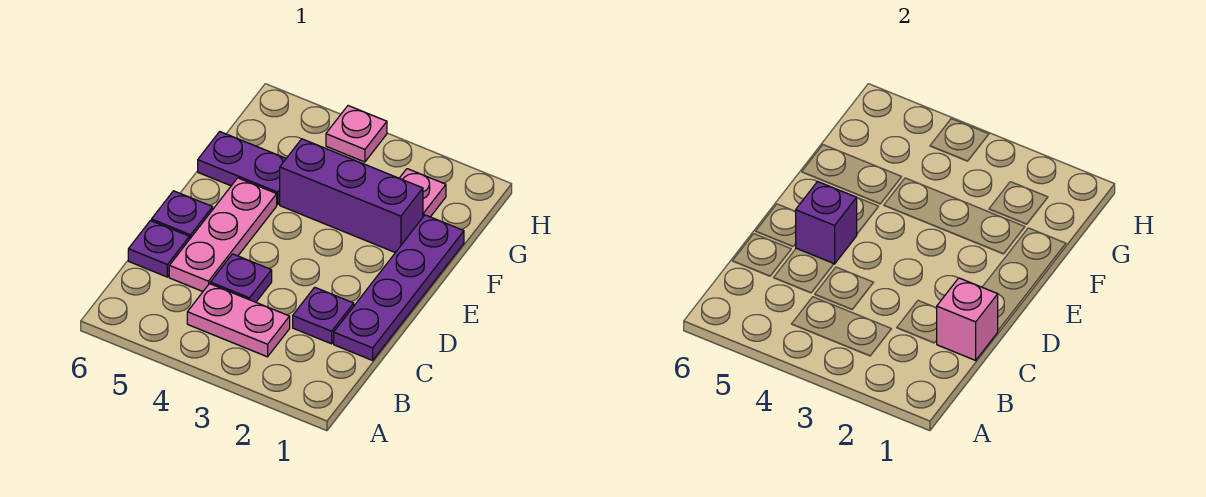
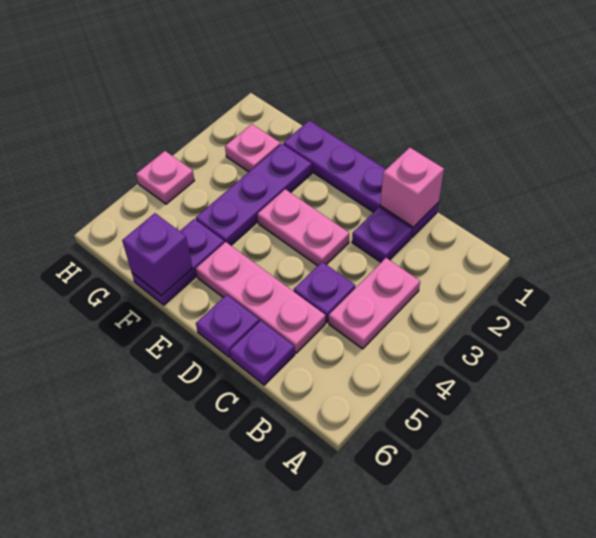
none -> pink 1x2 plate [257,189,349,266]
purple 1x1 brick [796,182,857,264] -> purple 1x1 brick moved to [122,213,192,296]
purple 1x3 brick [280,139,423,253] -> purple 1x3 plate [196,144,312,245]

